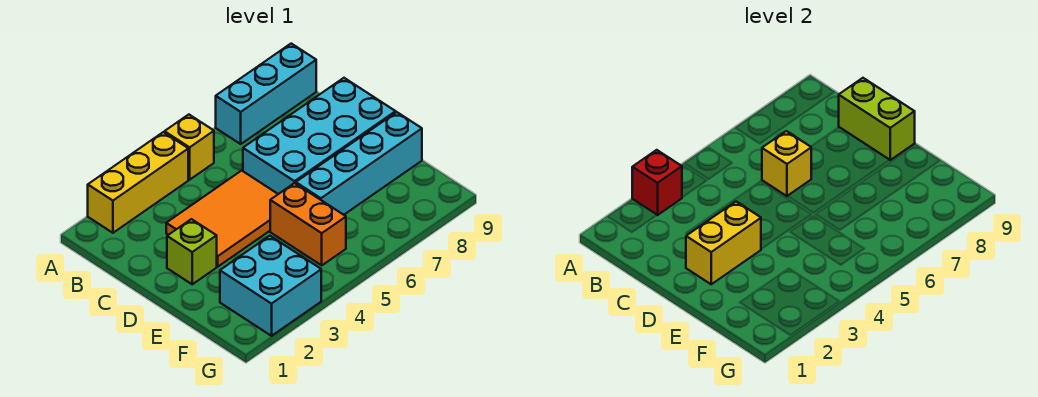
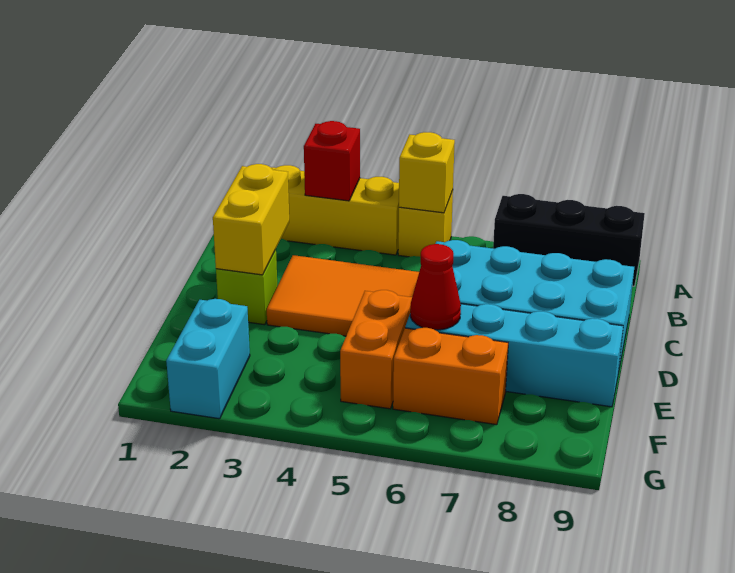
cyan 1x3 brick [216,44,316,144] -> black 1x3 brick [493,194,645,286]
yellow 1x1 brick [762,131,811,196] -> yellow 1x1 brick moved to [399,132,455,213]
lime 1x2 brick [839,78,915,160] -> none
yellow 1x2 brick [686,202,761,284] -> yellow 1x2 brick turned to [213,164,289,275]
none -> red 1x1 cone [410,244,461,330]
cyan 2x2 brick [220,236,321,336] -> cyan 1x2 brick [166,299,250,419]
none -> orange 1x2 brick [393,328,508,425]

